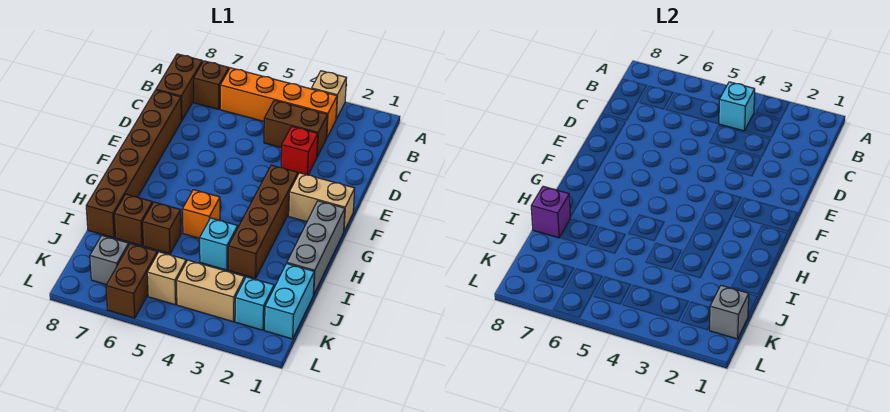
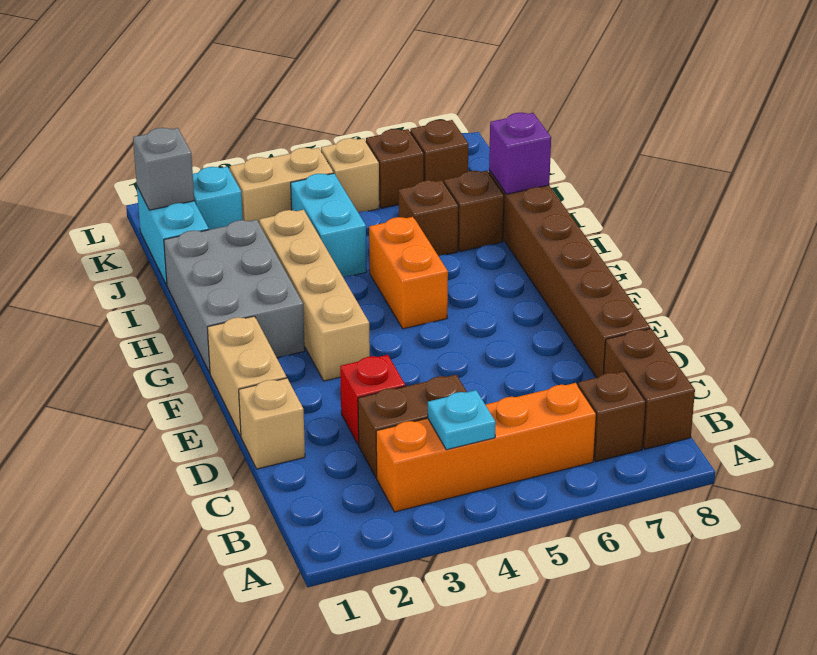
tan 1x1 brick [312,71,347,119] -> tan 1x1 brick moved to [239,378,305,469]
cyan 1x1 brick [719,82,755,131] -> cyan 1x1 plate [428,390,496,450]
tan 1x2 brick [289,173,355,231] -> tan 1x2 brick turned to [207,316,287,436]
brown 1x4 brick [228,165,298,278] -> tan 1x4 brick [259,210,370,381]
grey 1x3 brick [287,201,345,295] -> grey 2x3 brick [164,220,305,373]
orange 1x1 brick [182,190,220,238] -> orange 1x2 brick [369,217,448,329]
cyan 1x1 brick [200,218,238,270] -> cyan 1x2 brick [291,173,367,277]
brown 1x2 brick [106,244,157,318] -> brown 1x1 brick [366,129,424,208]
grey 1x1 brick [90,236,129,285] -> brown 1x1 brick [410,120,469,183]

